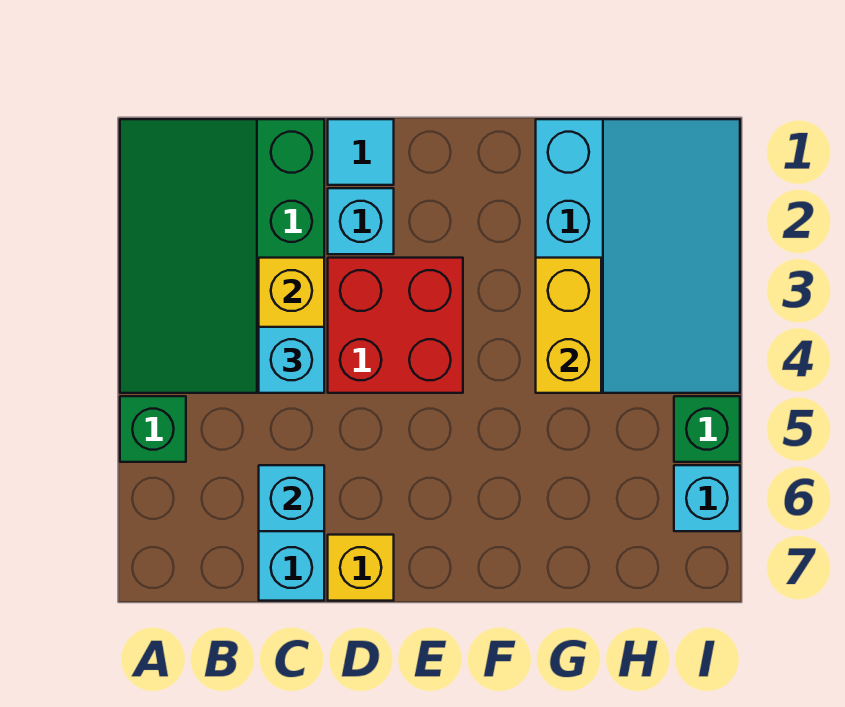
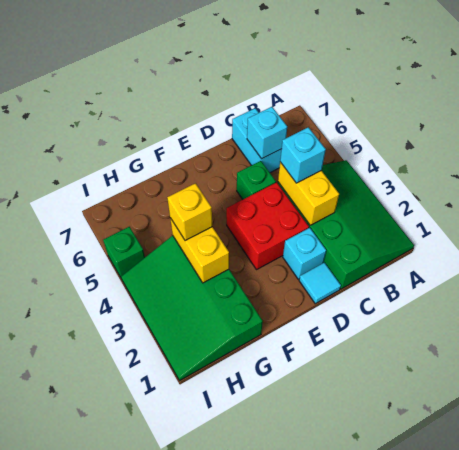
green 1x1 brick [120,396,186,462] -> green 1x1 brick moved to [237,161,276,199]
yellow 1x1 brick [328,535,394,601] -> yellow 1x1 brick moved to [167,183,212,241]
cyan 3x4 slope [536,119,740,393] -> green 3x4 slope [121,236,263,381]
cyan 1x1 brick [674,465,740,531] -> none

